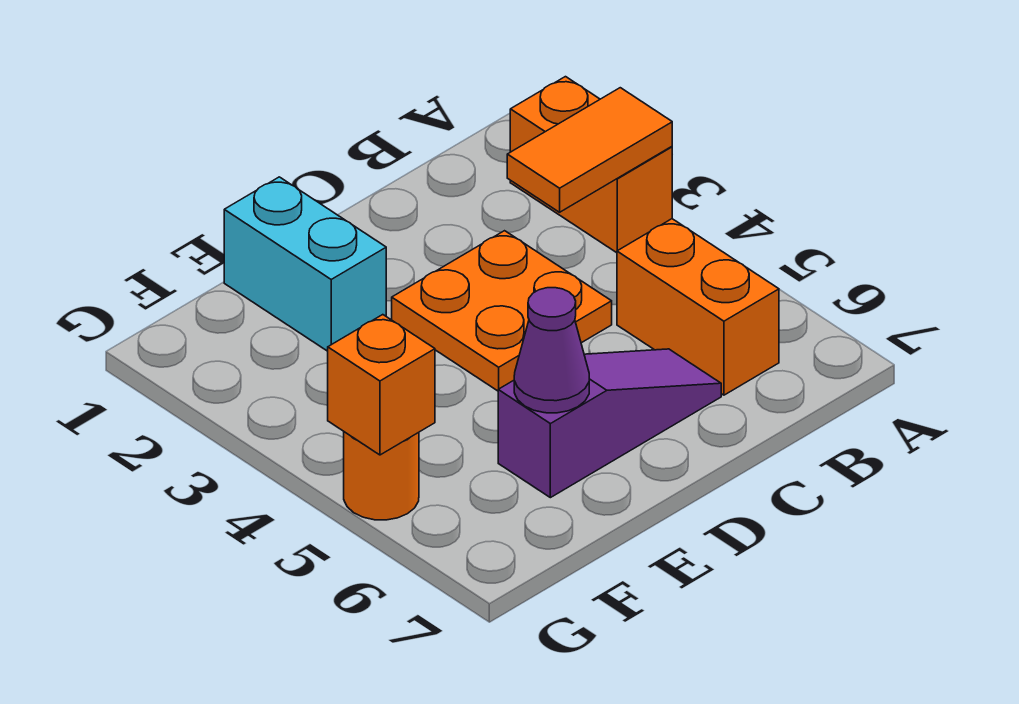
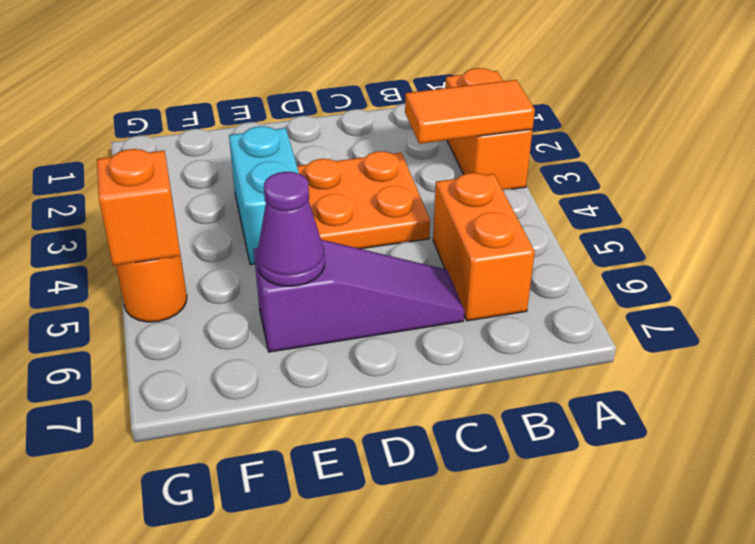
cyan 1x2 brick [224,177,386,351] -> cyan 1x2 brick moved to [229,126,299,265]

